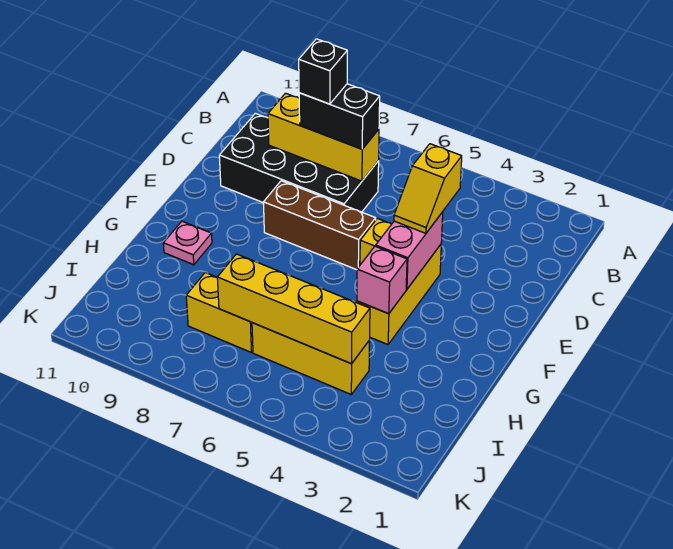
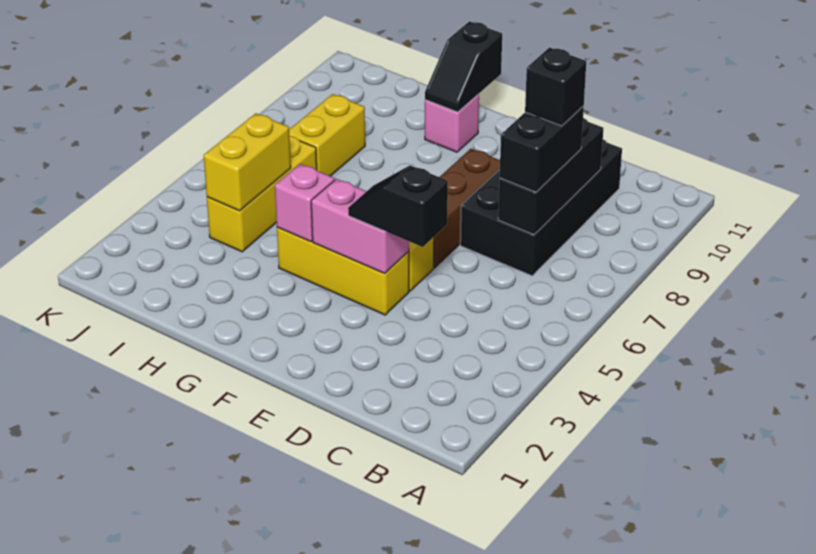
yellow 1x3 brick [268,93,379,181] -> black 1x3 brick [498,118,603,235]
yellow 1x2 slope [394,144,462,233] -> black 1x2 slope [348,166,448,247]
pink 1x1 plate [163,221,212,265] -> pink 1x1 brick [425,94,479,152]
none -> black 1x2 slope [425,21,502,112]
yellow 1x4 brick [217,254,370,364] -> yellow 1x2 brick [204,113,291,211]

